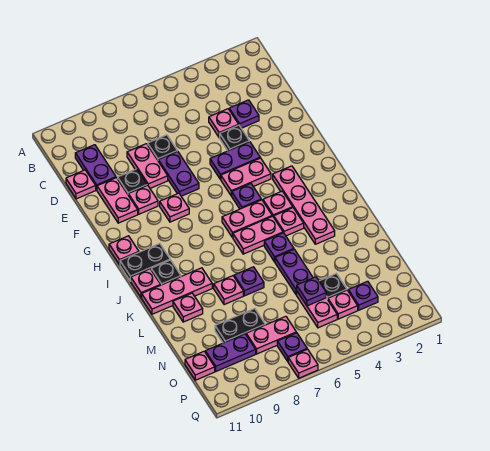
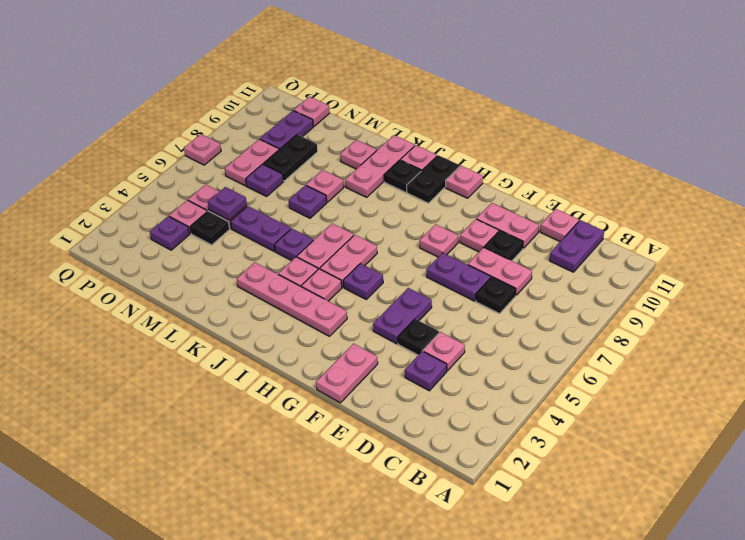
purple 1x2 plate [75,145,116,190] -> purple 1x2 plate turned to [550,220,604,272]
pink 1x2 plate [221,158,271,196] -> pink 1x2 plate moved to [316,344,378,403]
purple 1x1 plate [277,333,307,361] -> purple 1x1 plate moved to [246,164,283,196]

